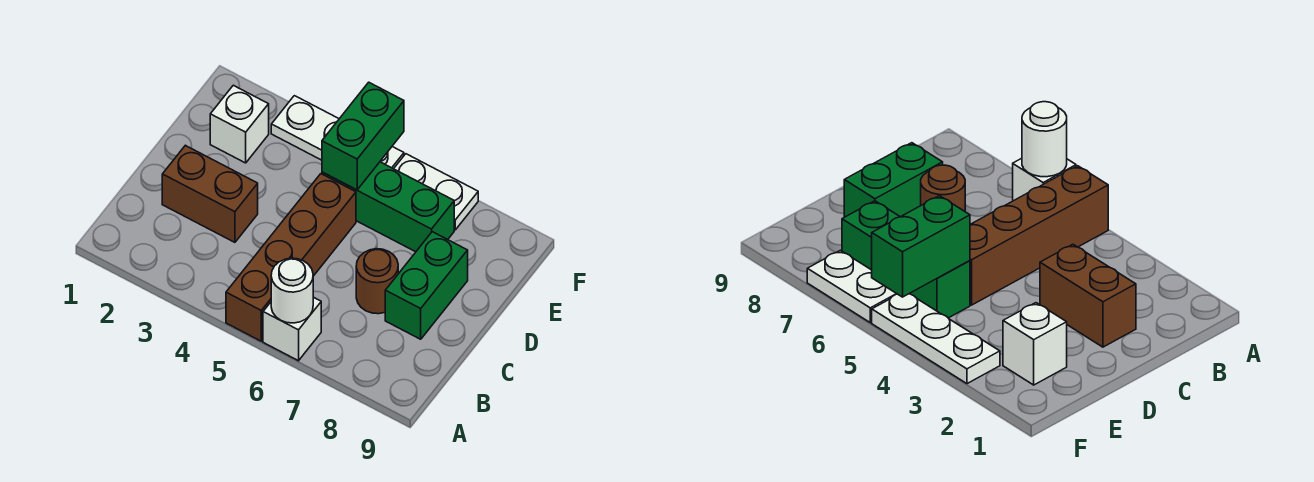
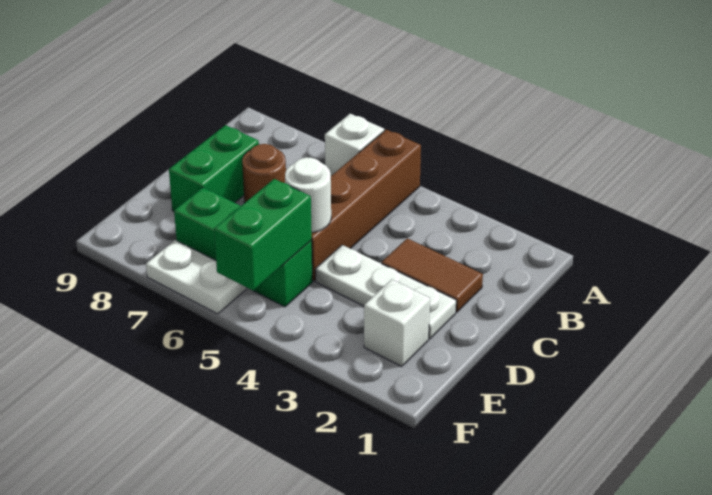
white 1x1 round brick [271,258,313,323] -> white 1x1 round brick moved to [285,157,331,232]
brown 1x2 brick [162,145,258,242] -> brown 1x2 tile [381,238,483,312]
white 1x3 plate [271,96,404,169] -> white 1x3 plate moved to [315,245,456,339]

